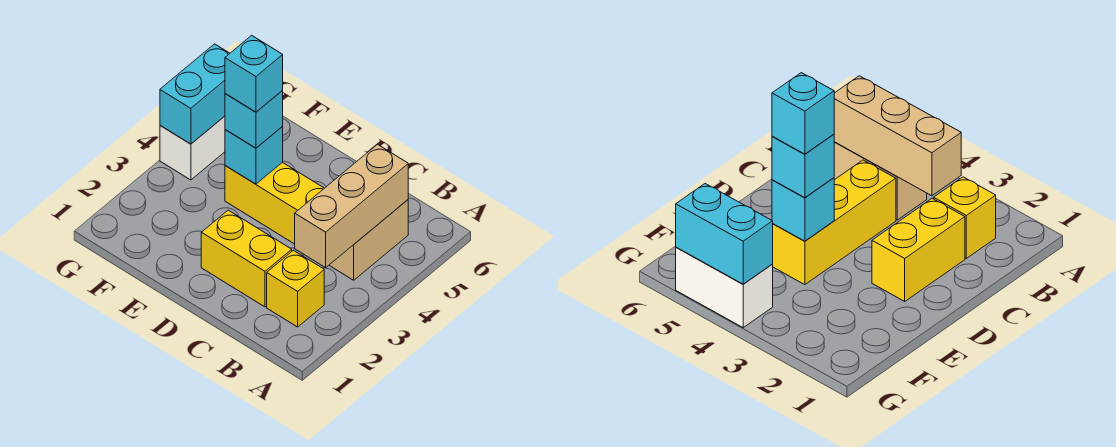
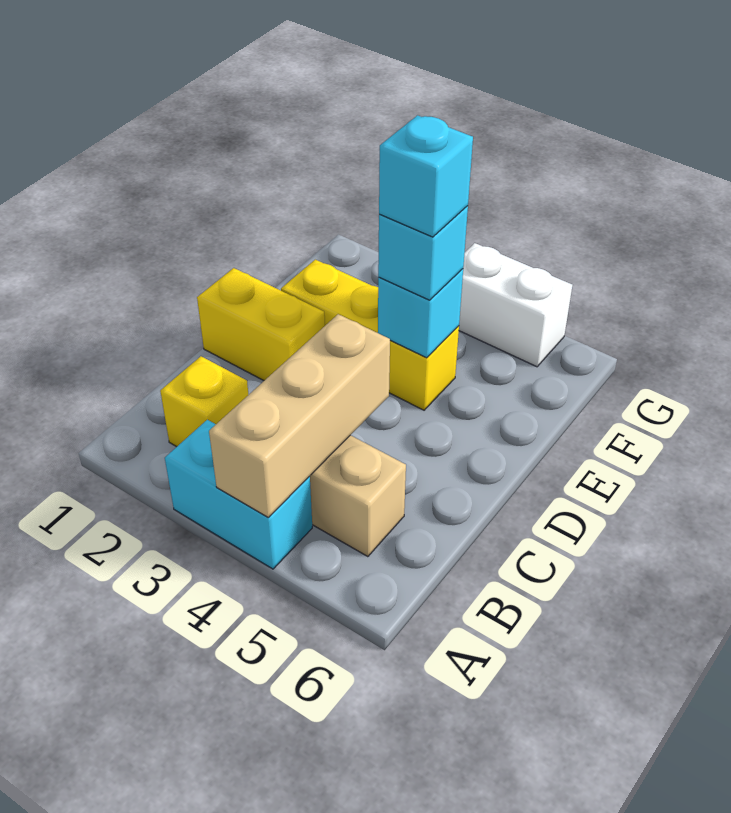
tan 1x3 brick [295,144,408,268] -> tan 1x3 brick turned to [209,314,390,517]
yellow 1x2 brick [201,210,292,307] -> yellow 1x2 brick turned to [197,268,325,380]
yellow 1x3 brick [225,162,324,244] -> yellow 1x3 brick turned to [281,260,459,410]
cyan 1x2 brick [160,44,230,144] -> cyan 1x2 brick moved to [165,420,312,569]

